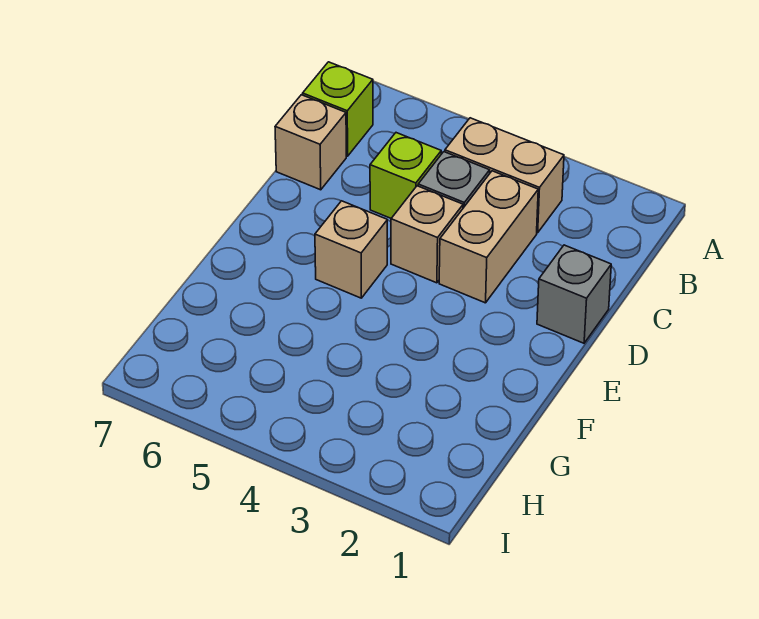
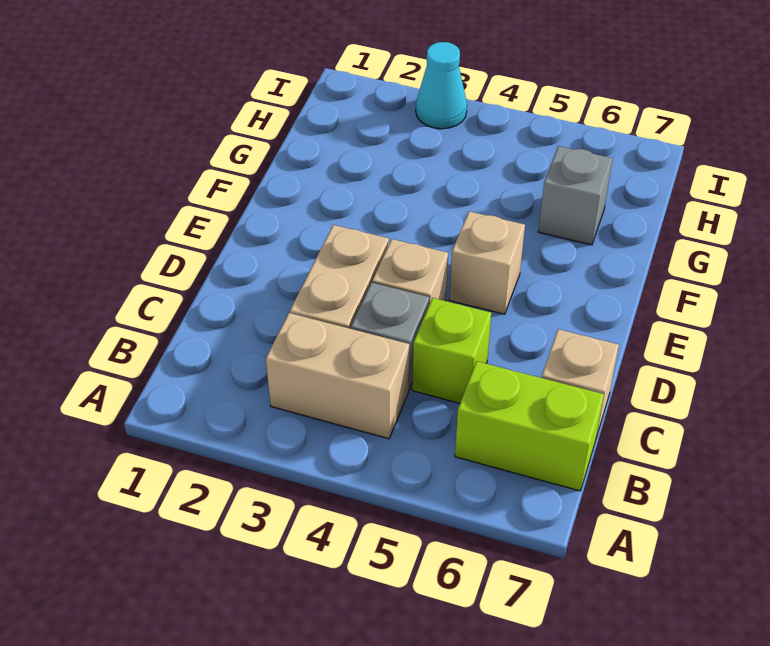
lime 1x1 brick [303,62,373,156] -> lime 1x2 brick [455,361,604,491]
grey 1x1 brick [537,245,611,343] -> grey 1x1 brick moved to [538,146,613,245]
none -> cyan 1x1 cone [416,42,467,129]

